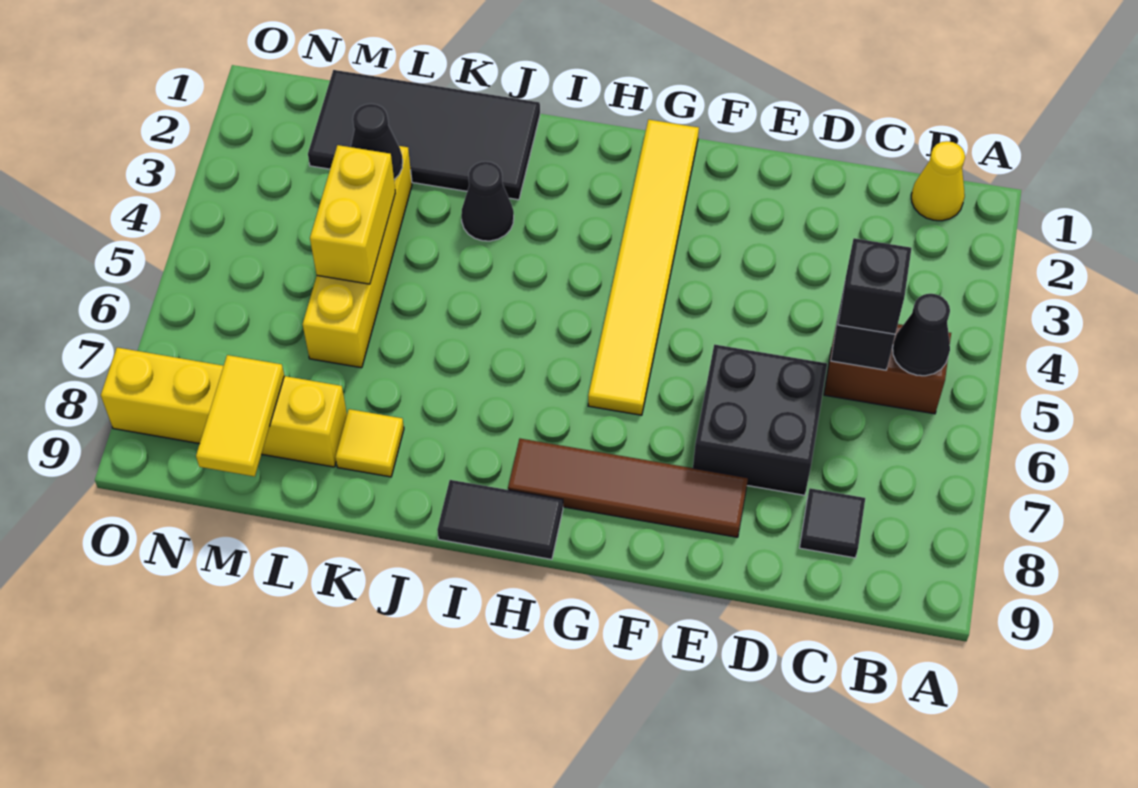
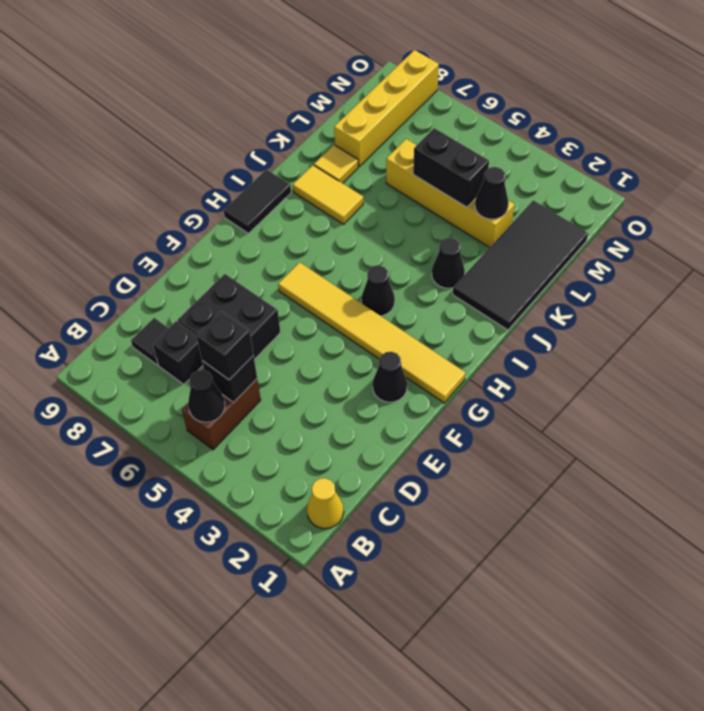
none -> black 1x1 brick [153,321,203,384]
brown 1x4 tile [508,439,748,537] -> none
none -> black 1x1 cone [373,352,407,402]
none -> black 1x1 cone [361,266,395,316]
yellow 1x2 brick [310,145,395,284] -> black 1x2 brick [413,128,489,207]
yellow 1x2 tile [196,355,284,477] -> yellow 1x2 tile moved to [293,165,363,224]

